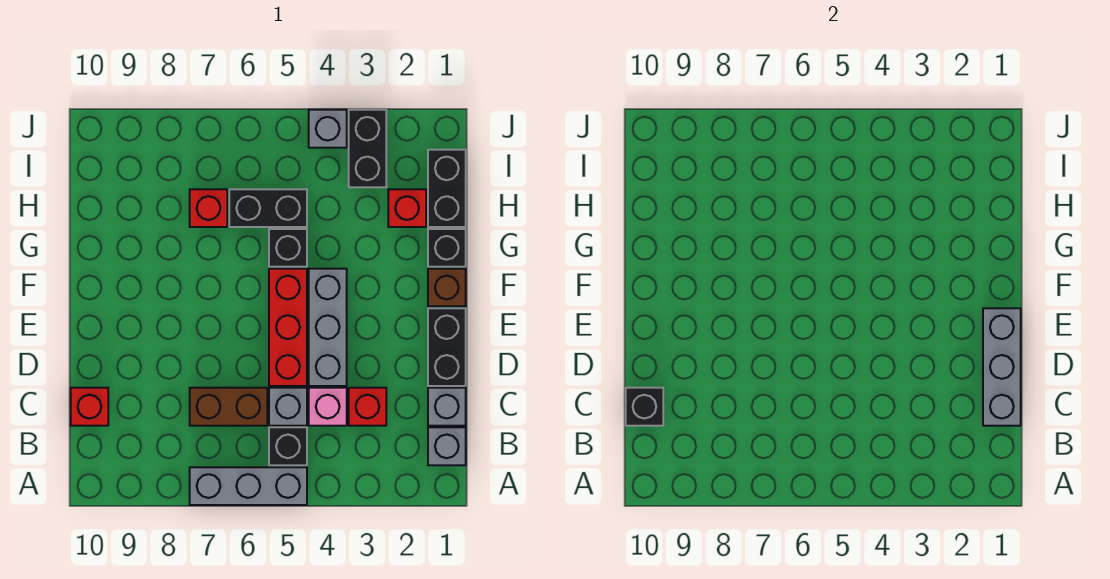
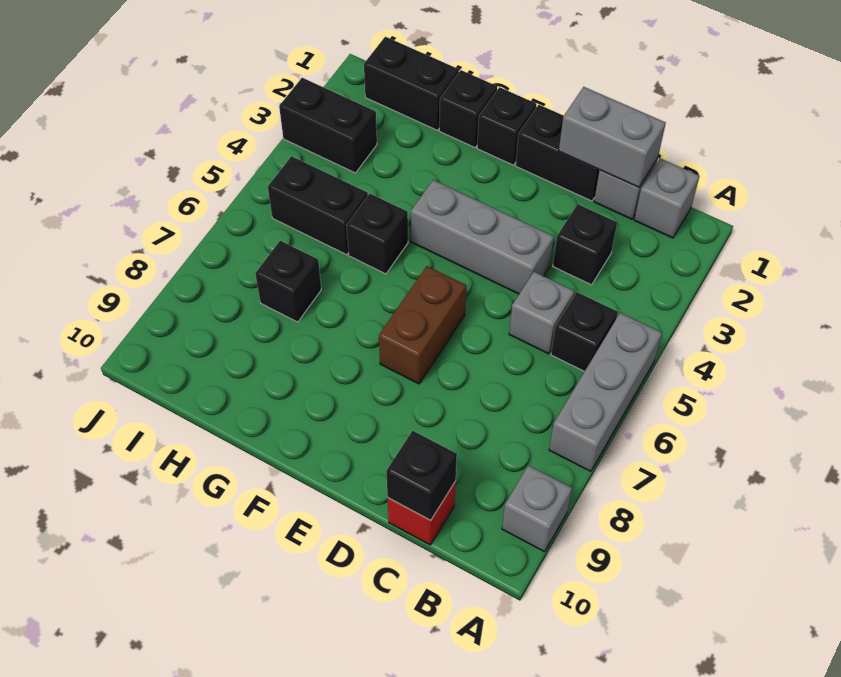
grey 1x3 brick [983,308,1021,426] -> grey 1x2 brick [559,87,666,187]
red 1x1 brick [349,388,386,426] -> black 1x1 brick [553,204,617,285]
pink 1x1 brick [309,388,347,426] -> none
brown 1x2 brick [190,388,267,426] -> brown 1x2 brick moved to [379,266,466,384]
red 1x3 brick [269,269,307,386] -> none
brown 1x1 brick [428,269,466,306] -> black 1x1 brick [477,87,537,165]
red 1x1 brick [388,189,426,227] -> none
black 1x2 brick [229,189,307,227] -> black 1x2 brick turned to [268,156,368,255]
red 1x1 brick [190,189,227,227] -> black 1x1 brick [255,241,321,322]
grey 1x1 brick [309,110,347,148] -> grey 1x1 brick moved to [502,465,572,552]

